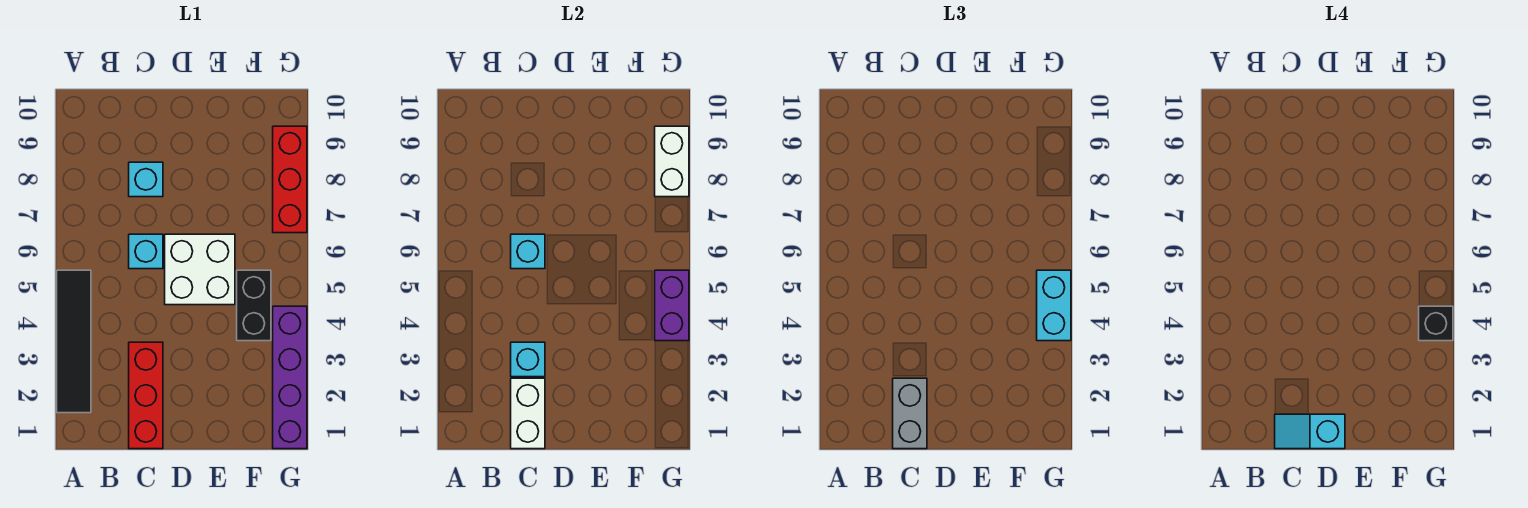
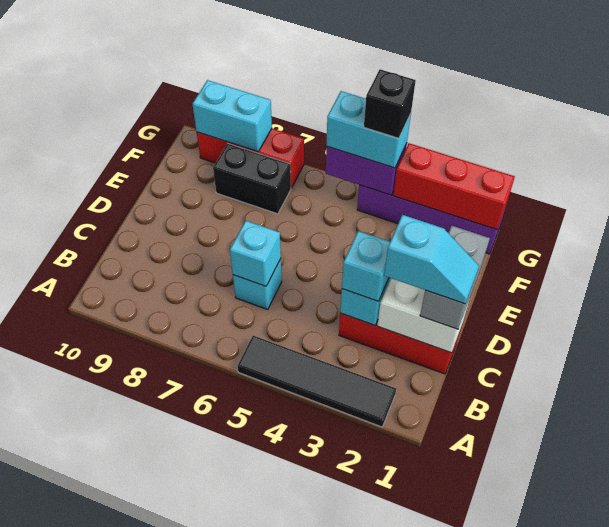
grey 1x2 brick [893,378,927,449] -> grey 1x2 brick turned to [420,226,490,329]
cyan 1x2 slope [1275,414,1345,449] -> cyan 1x2 slope turned to [384,215,479,304]
cyan 1x1 brick [129,162,163,197] -> cyan 1x1 brick moved to [342,231,390,301]
white 2x2 brick [165,234,235,305] -> none
black 1x2 brick [237,270,271,341] -> black 1x2 brick moved to [213,144,291,214]
none -> red 1x3 brick [393,143,515,230]
white 1x2 brick [655,126,689,197] -> cyan 1x2 brick [193,80,272,152]

